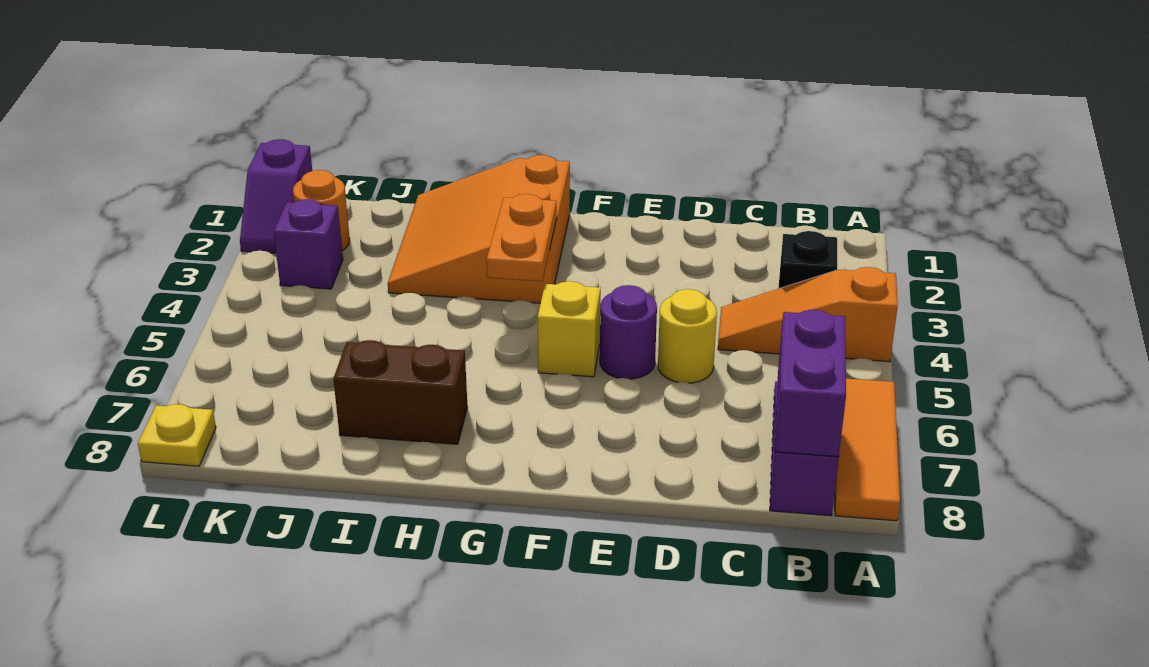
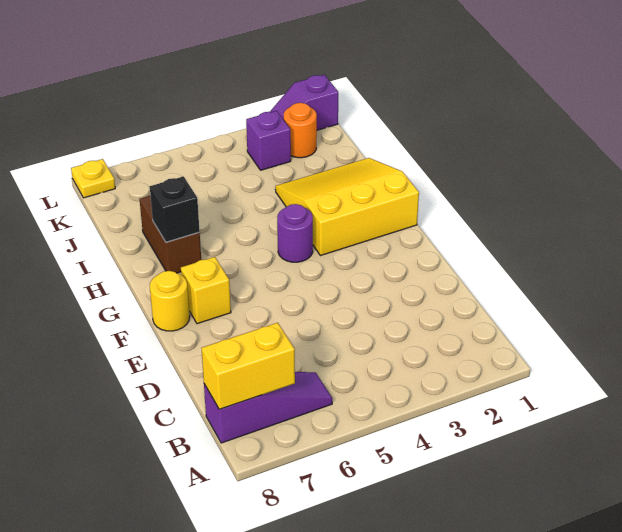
orange 1x3 slope [718,267,898,362] -> none
orange 1x3 tile [835,378,900,521] -> none
black 1x1 brick [778,231,837,289] -> black 1x1 brick moved to [150,176,200,242]
purple 1x2 brick [775,310,846,457] -> yellow 1x2 brick [201,323,295,409]
yellow 1x1 round brick [658,289,717,383] -> yellow 1x1 round brick moved to [150,271,190,331]
purple 1x1 round brick [600,285,657,379] -> purple 1x1 round brick moved to [277,204,313,262]
yellow 1x1 brick [538,281,600,377] -> yellow 1x1 brick moved to [181,257,231,324]
orange 3x3 slope [388,155,570,303] -> yellow 3x3 slope [275,158,419,256]
orange 1x2 plate [487,194,557,281] -> none

